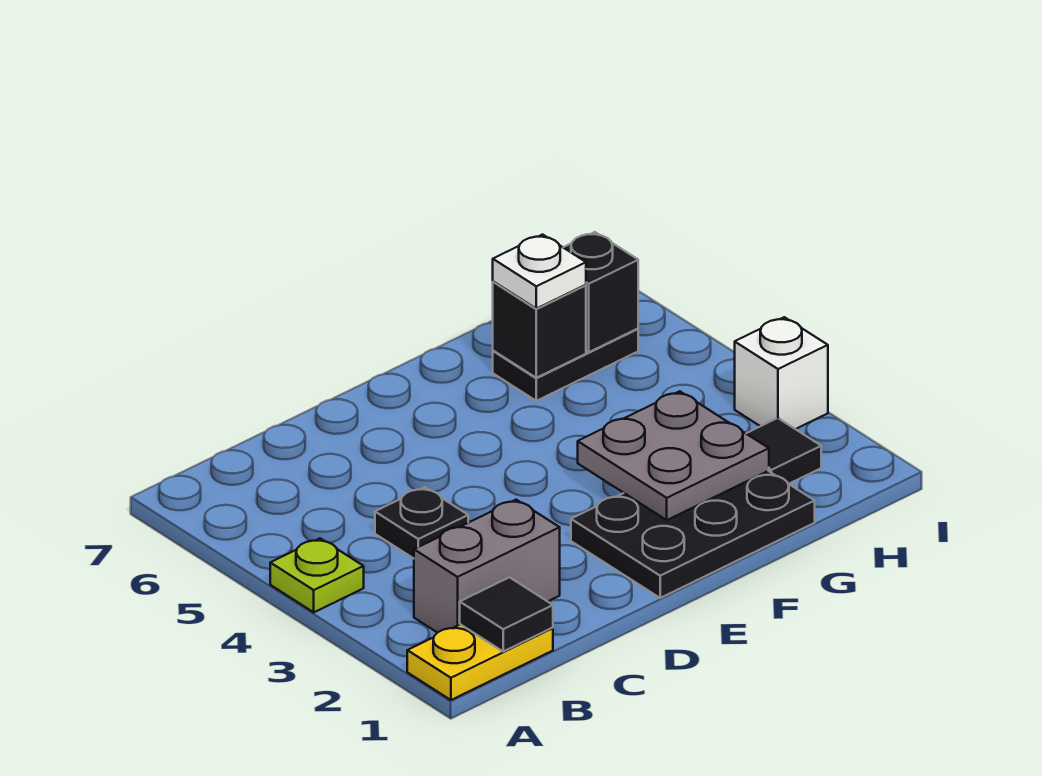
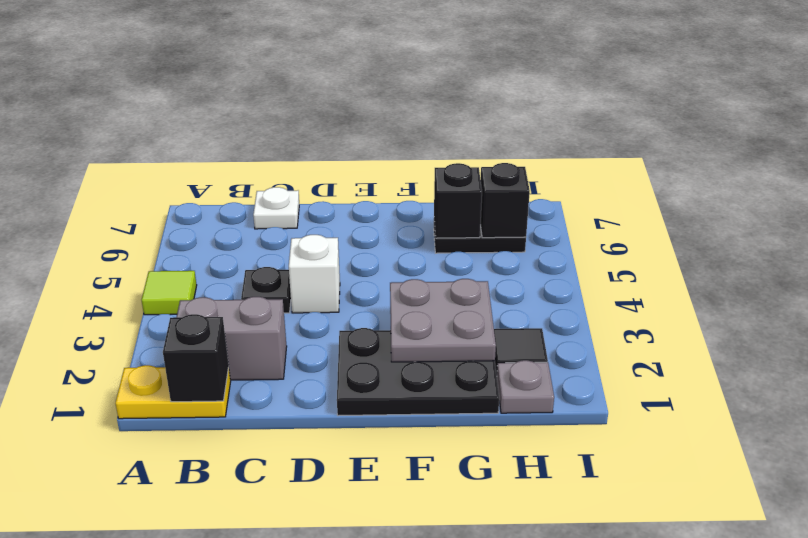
lime 1x1 plate [270,538,364,612] -> lime 1x1 tile [141,271,197,315]
black 1x1 tile [460,577,553,651] -> black 1x1 brick [163,314,229,402]
white 1x1 plate [493,235,586,309] -> white 1x1 plate moved to [253,187,299,229]
none -> grey 1x1 plate [497,360,554,413]
white 1x1 brick [735,317,828,429] -> white 1x1 brick moved to [289,235,340,313]

